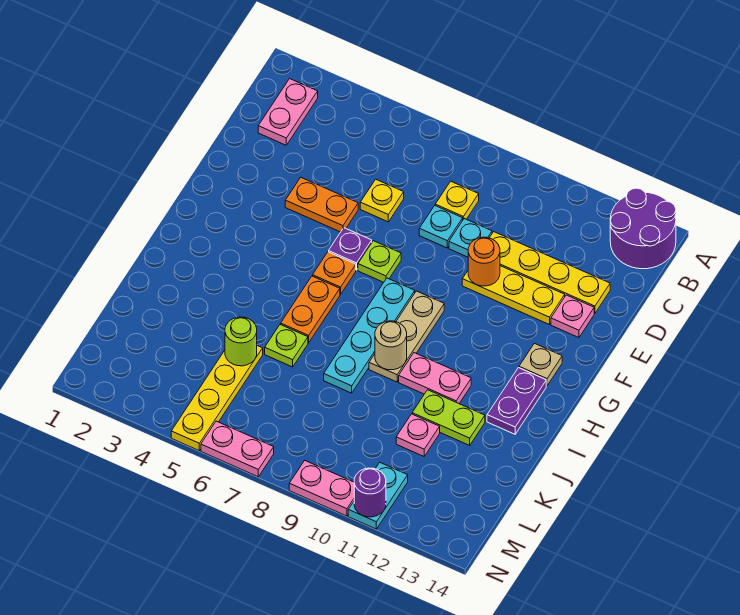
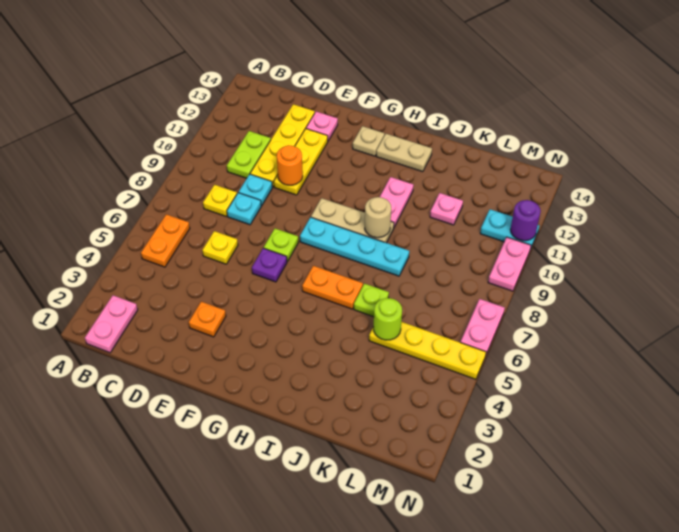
purple 2x2 round brick [610,188,676,269] -> none
pink 1x2 plate [258,79,318,145] -> pink 1x2 plate turned to [85,295,138,353]
orange 1x2 plate [285,178,358,232] -> orange 1x2 plate moved to [141,214,190,267]
orange 1x1 plate [313,252,356,294] -> orange 1x1 plate moved to [189,302,226,337]
purple 1x2 plate [487,368,546,434] -> tan 1x2 plate [376,134,432,172]
lime 1x2 plate [412,390,485,445] -> lime 1x2 plate moved to [227,131,271,178]

